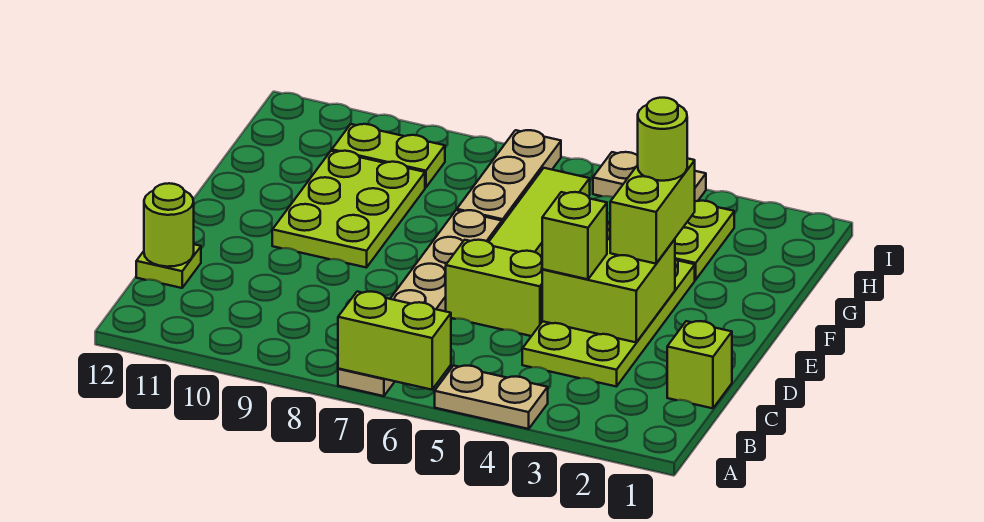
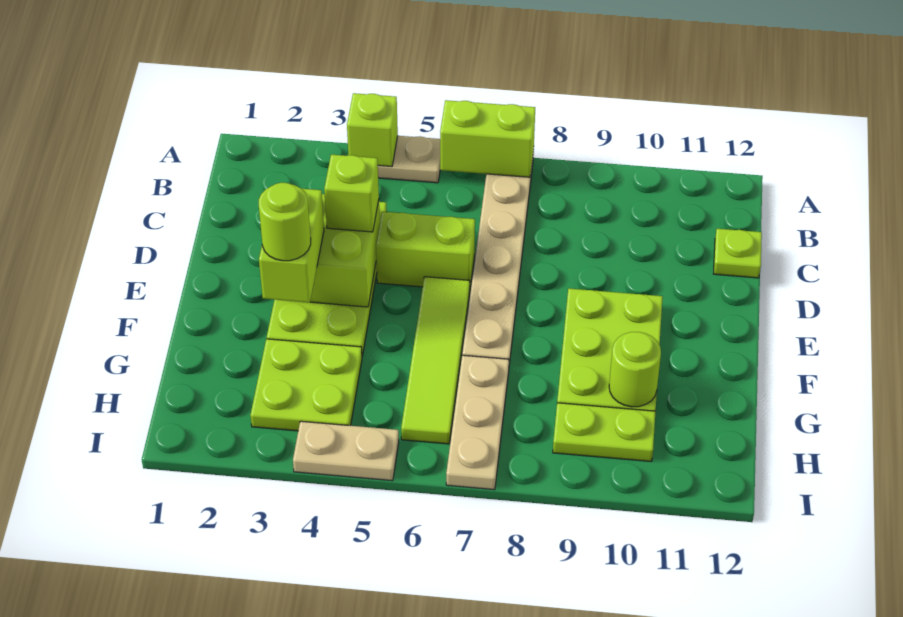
lime 1x1 brick [667,321,732,408] -> lime 1x1 brick moved to [347,93,398,166]
lime 1x1 round brick [144,183,194,267] -> lime 1x1 round brick moved to [609,332,661,407]

